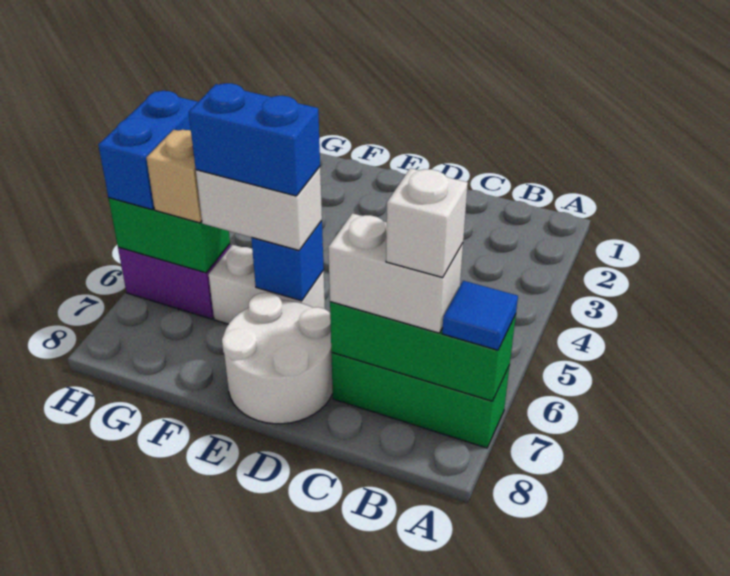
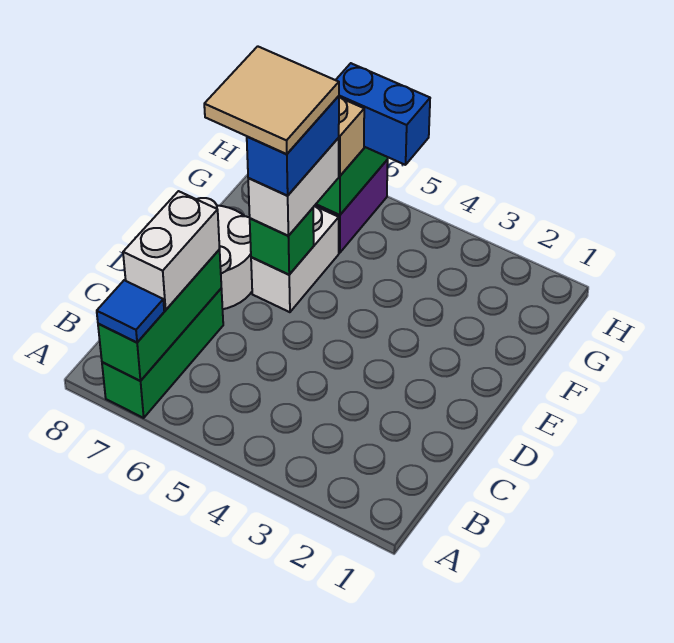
white 1x1 brick [386,168,468,278] -> none
blue 1x1 brick [251,221,324,301] -> green 1x1 brick [250,208,314,274]
none -> tan 2x2 tile [204,46,339,154]

